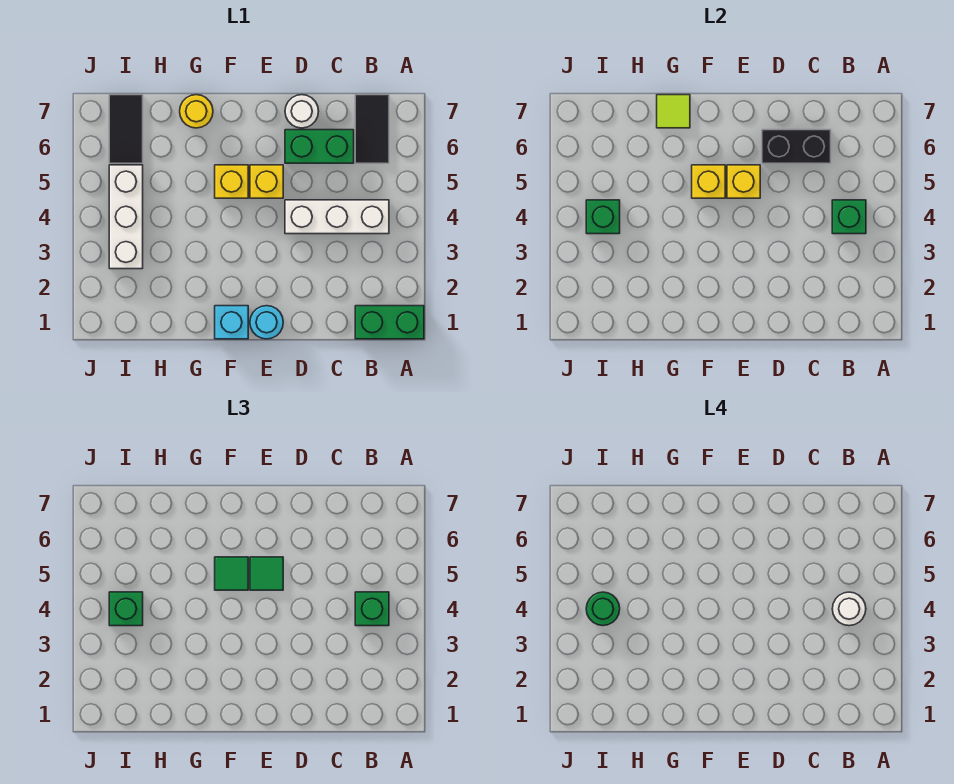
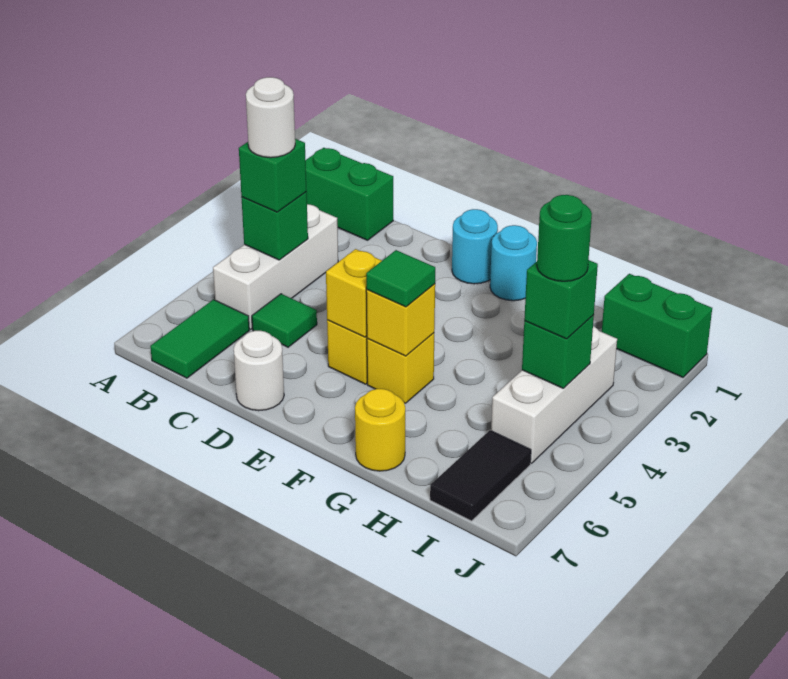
white 1x3 brick [285,200,389,234] -> white 1x3 brick turned to [213,204,338,329]
black 1x2 tile [355,95,389,163] -> green 1x2 tile [150,300,249,378]
green 1x2 brick [285,130,354,163] -> green 1x2 brick moved to [602,274,712,377]
black 1x2 brick [762,130,831,163] -> none
green 1x1 tile [250,557,283,590] -> green 1x1 tile moved to [252,294,317,347]
cyan 1x1 brick [215,306,248,339] -> cyan 1x1 round brick [490,225,537,301]
lime 1x1 tile [657,95,690,128] -> none

